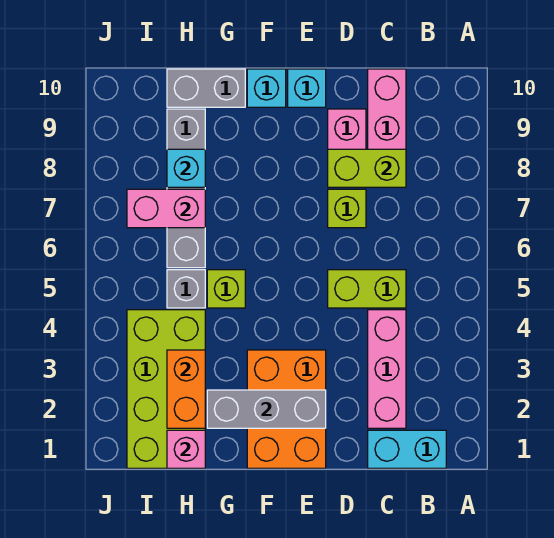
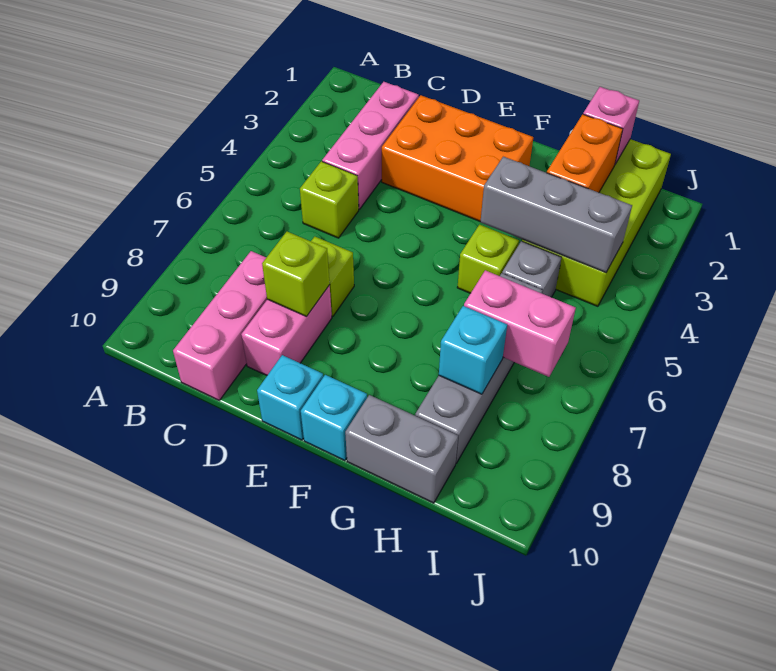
cyan 1x2 brick [368,430,446,468] -> none
lime 1x2 brick [328,270,406,308] -> lime 1x1 brick [300,161,359,238]
lime 1x2 brick [328,149,406,187] -> lime 1x1 brick [262,232,330,317]
orange 2x3 brick [247,350,326,468] -> orange 2x3 brick turned to [382,95,533,221]
grey 1x3 brick [207,390,326,428] -> grey 1x3 brick moved to [480,157,632,273]

